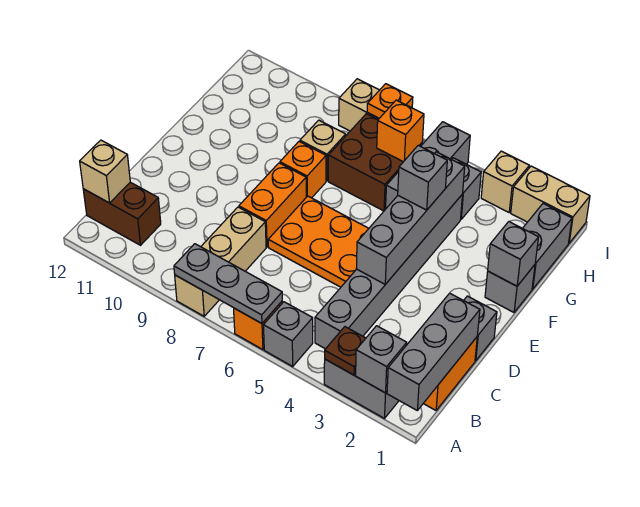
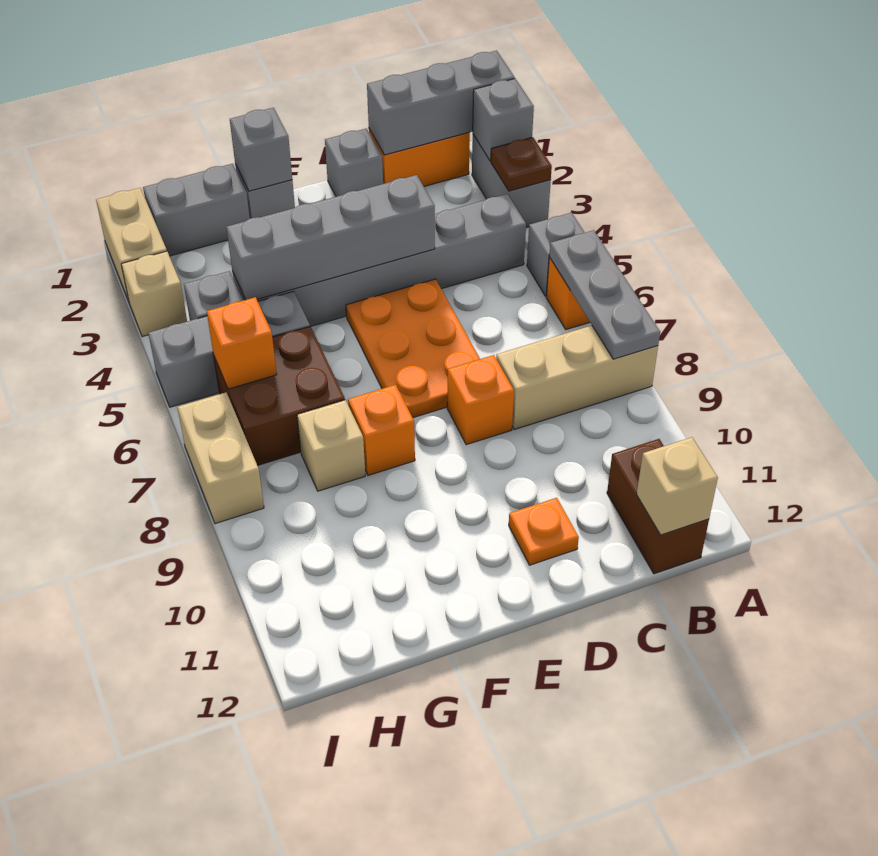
orange 1x2 brick [239,163,306,247] -> orange 1x1 brick [447,355,514,445]
grey 1x1 brick [398,146,447,210] -> none
orange 1x1 plate [367,84,413,118] -> orange 1x1 plate moved to [509,498,579,565]

